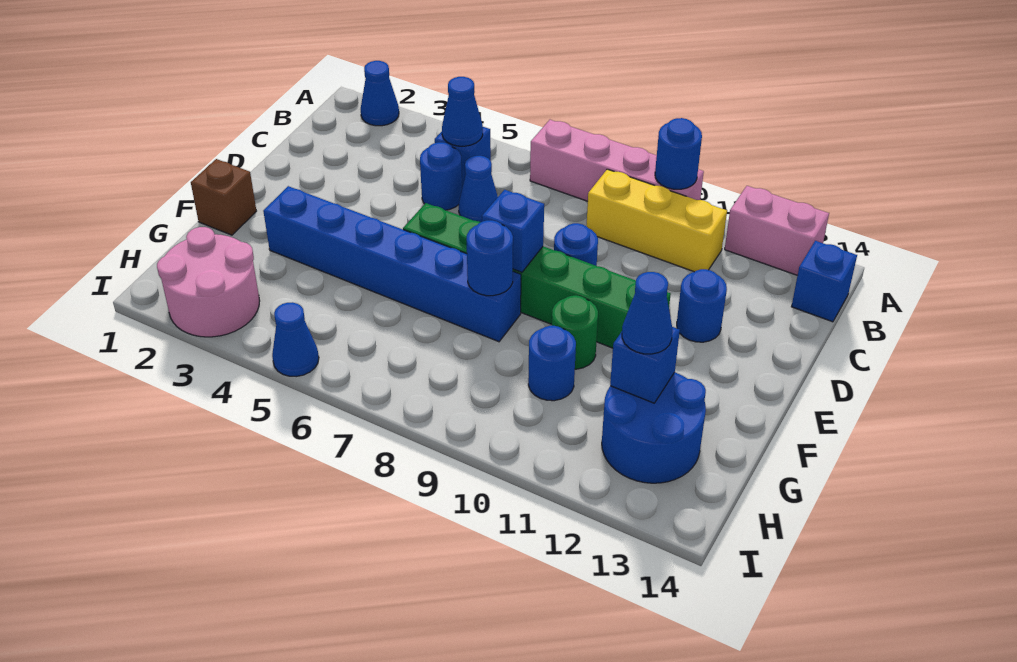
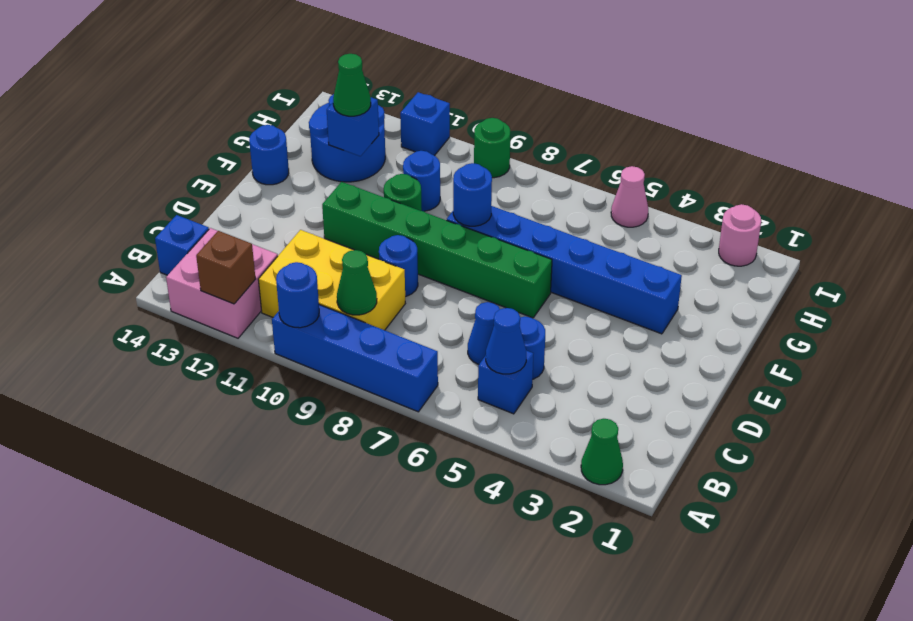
blue 1x1 cone [361,61,399,126] -> green 1x1 cone [581,419,623,485]
pink 1x4 brick [530,120,704,201] -> blue 1x4 brick [272,305,438,412]
pink 1x2 brick [725,186,829,275] -> pink 2x2 brick [166,228,278,338]
yellow 1x3 brick [587,169,727,272] -> yellow 2x3 brick [258,230,405,330]
none -> green 1x1 cone [337,250,377,315]
blue 1x1 round brick [677,269,727,342] -> blue 1x1 round brick moved to [249,125,289,185]
blue 1x1 brick [482,190,544,272] -> blue 1x1 brick moved to [400,92,450,156]
brown 1x1 brick [191,159,256,235] -> brown 1x1 brick moved to [196,231,256,304]
blue 1x1 cone [622,272,672,354] -> green 1x1 cone [333,54,371,116]
pink 2x2 round brick [157,227,260,337] -> pink 1x1 round brick [719,204,761,266]
blue 1x1 cone [272,302,319,377] -> pink 1x1 cone [611,166,648,227]
none -> green 1x1 round brick [474,118,510,178]

